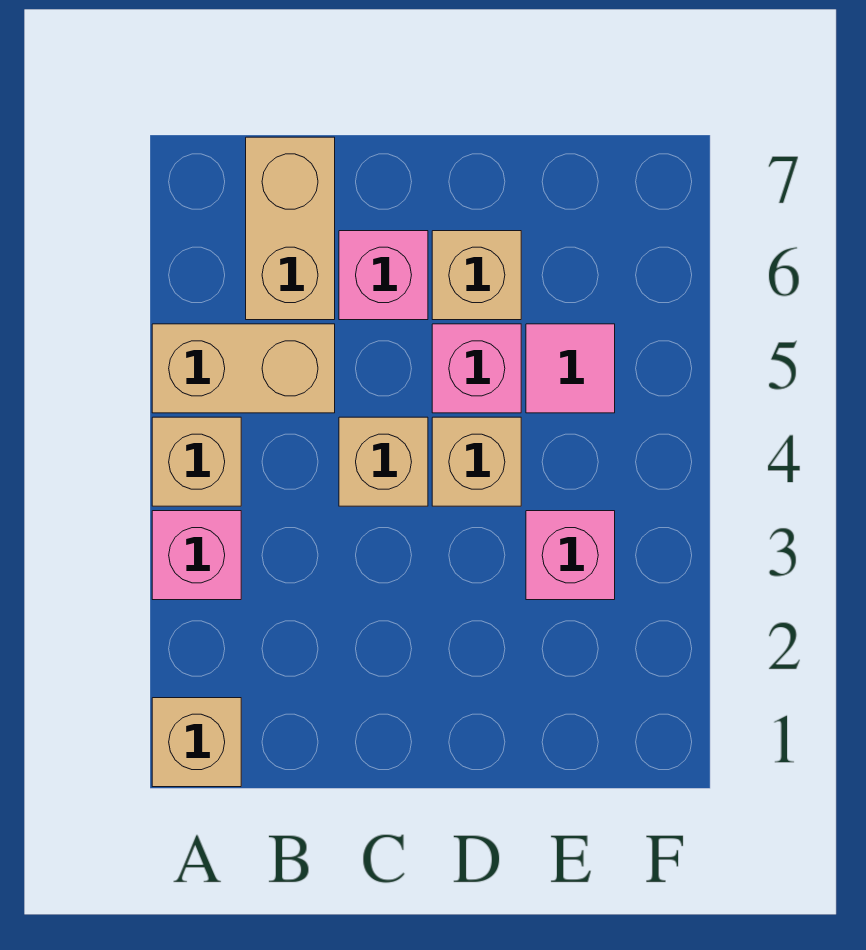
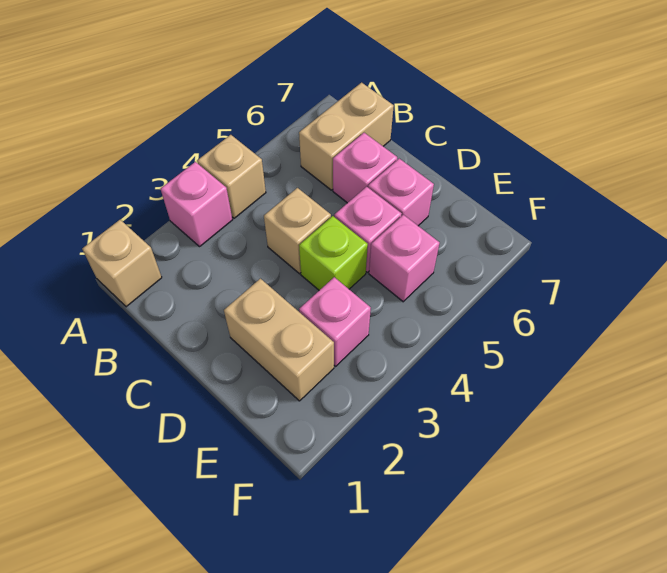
tan 1x2 brick [152,324,335,413] -> tan 1x2 brick moved to [224,279,334,401]
tan 1x1 brick [432,417,521,506] -> lime 1x1 brick [299,216,368,290]
tan 1x1 brick [432,231,521,320] -> pink 1x1 brick [368,159,434,226]
pink 1x1 tile [526,324,615,413] -> pink 1x1 brick [369,215,440,302]

